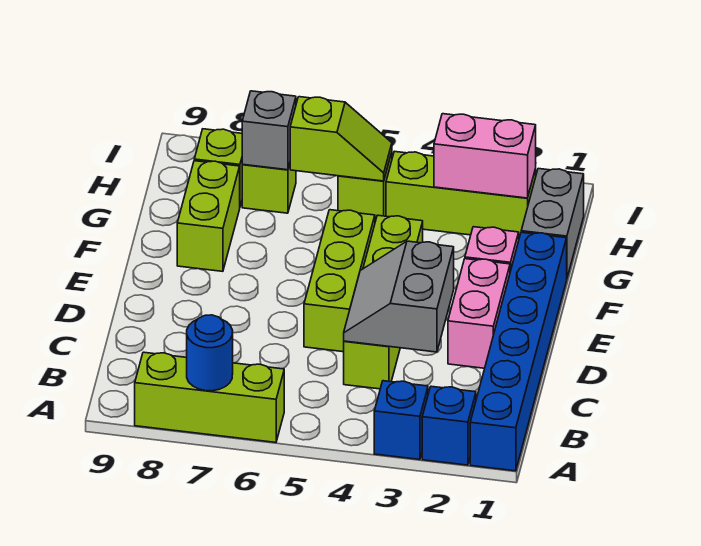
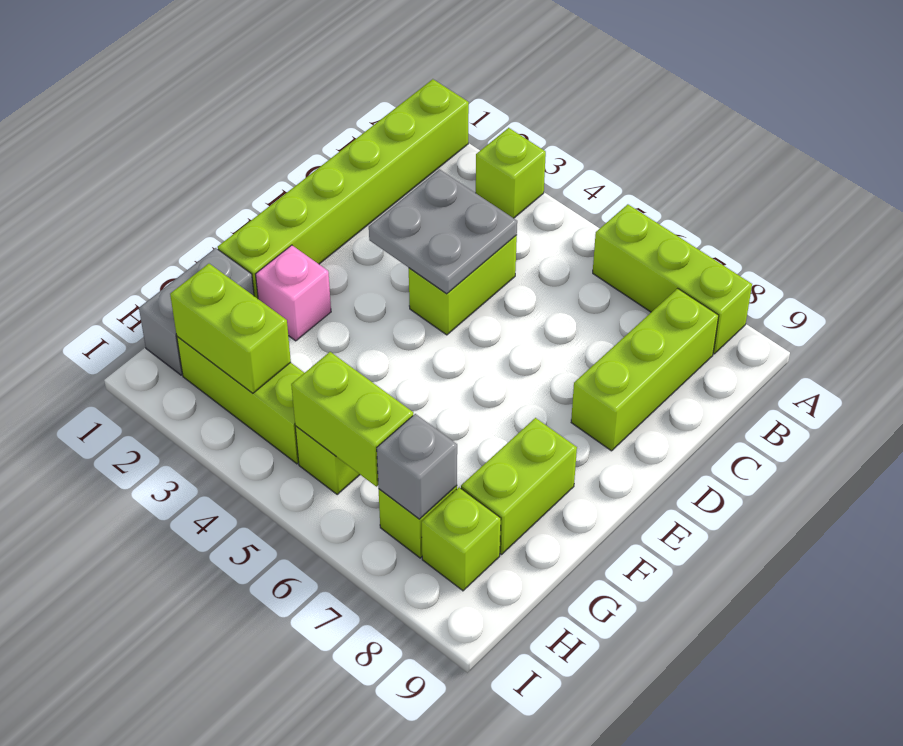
blue 1x6 brick [470,232,567,471] -> lime 1x6 brick [218,79,469,299]
blue 1x1 brick [422,386,476,465] -> none
blue 1x1 brick [374,381,428,460] -> lime 1x1 brick [476,128,546,218]
blue 1x1 round brick [187,315,233,391] -> none
grey 2x2 slope [344,241,454,352] -> grey 2x2 plate [369,169,517,294]
lime 1x4 brick [344,215,423,389] -> lime 1x2 brick [409,235,517,335]
pink 1x2 brick [448,259,510,368] -> none
lime 1x3 brick [304,210,375,352] -> lime 1x3 brick moved to [571,288,719,451]
pink 1x2 brick [434,114,536,198] -> lime 1x2 brick [170,264,291,393]
lime 1x2 slope [290,97,392,181] -> lime 1x2 brick [291,352,413,487]

